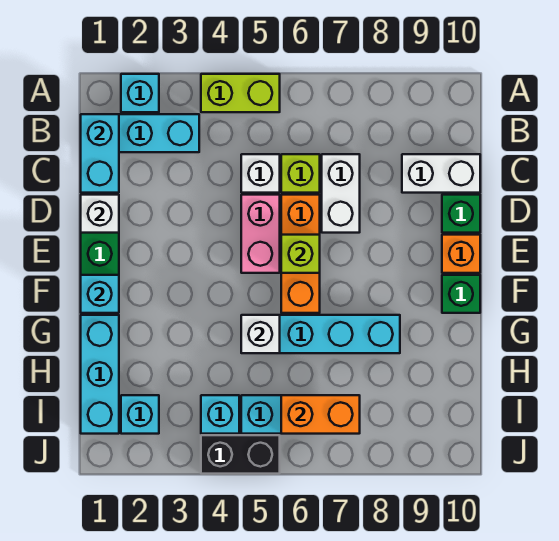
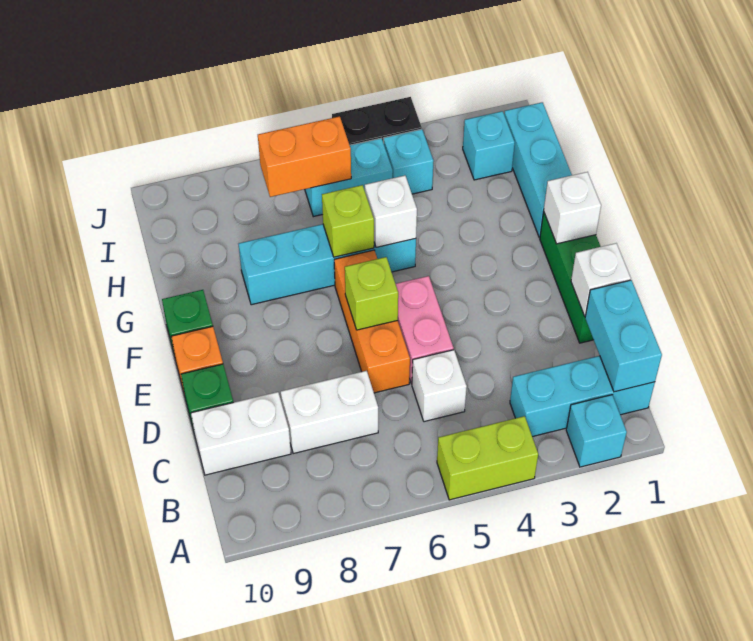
lime 1x1 brick [281,154,320,193] -> lime 1x1 brick moved to [322,185,374,257]
white 1x2 brick [322,154,360,233] -> white 1x2 brick turned to [281,371,378,454]
cyan 1x1 brick [81,275,119,313] -> white 1x1 brick [544,172,601,244]

